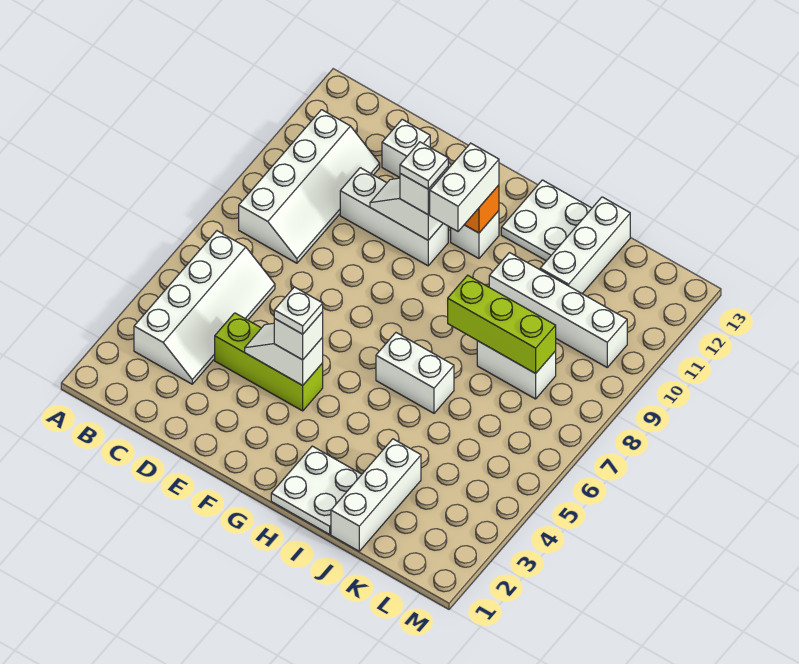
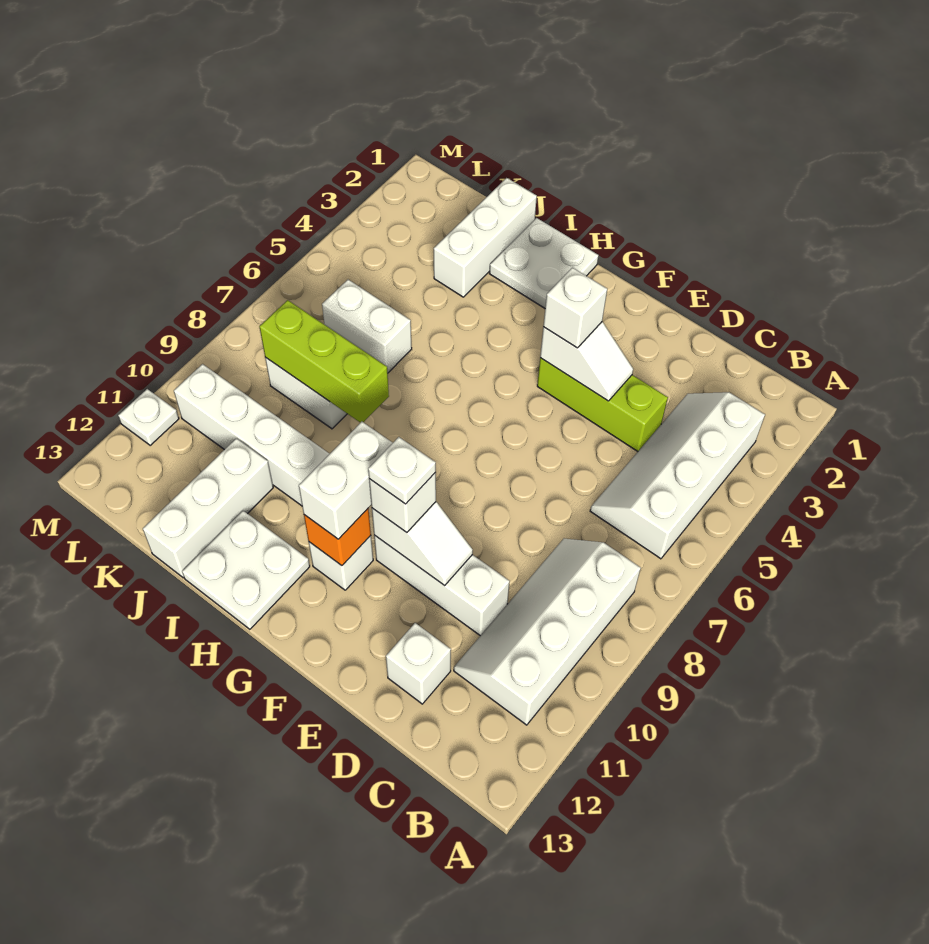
white 1x1 plate [274,287,323,334] -> white 1x1 plate moved to [118,389,179,446]
white 1x2 brick [376,333,454,413] -> white 1x2 brick moved to [322,280,412,373]

